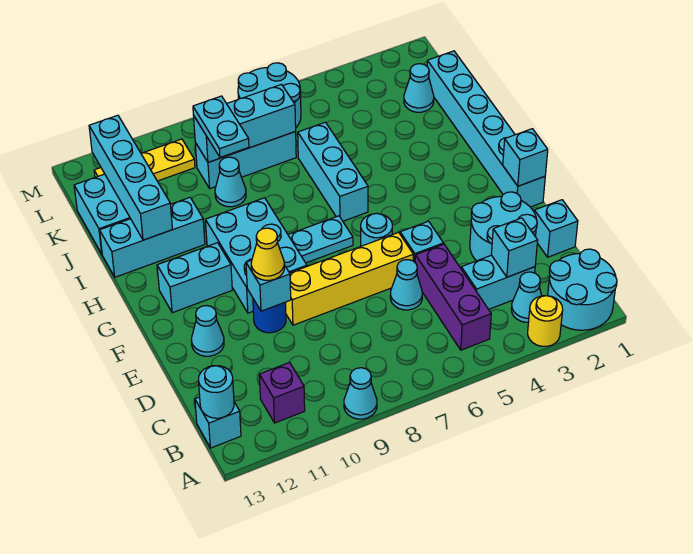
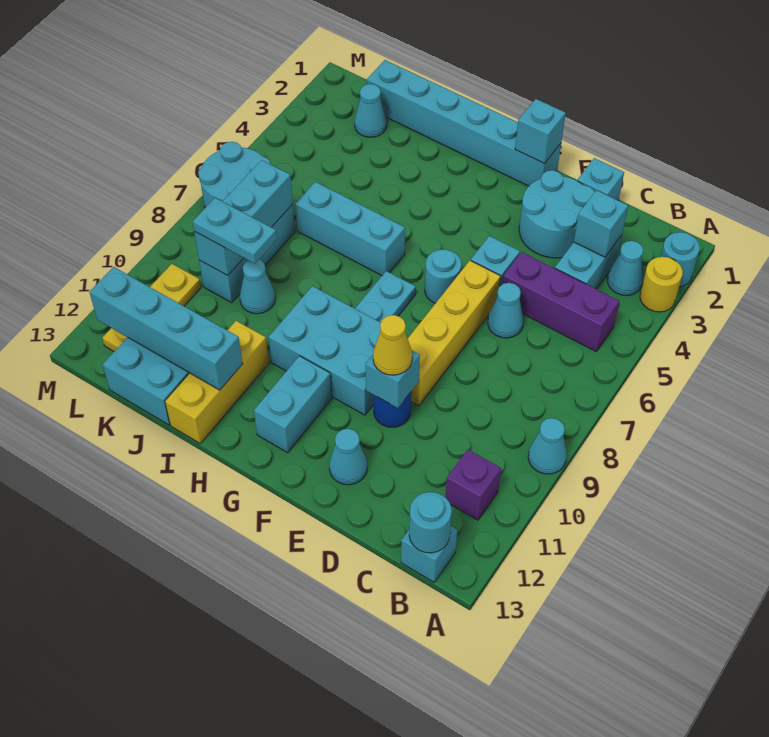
cyan 2x2 round brick [548,249,617,330] -> cyan 1x1 round brick [661,232,700,287]
cyan 1x3 brick [100,198,205,277] -> yellow 1x3 brick [165,321,269,443]

